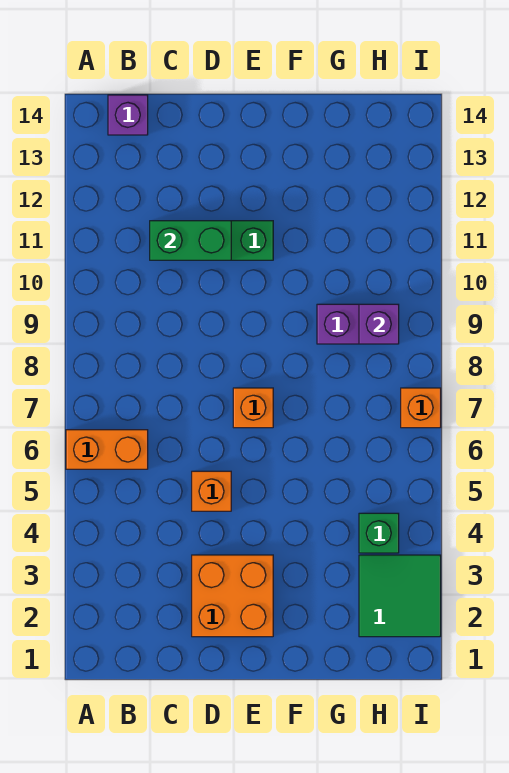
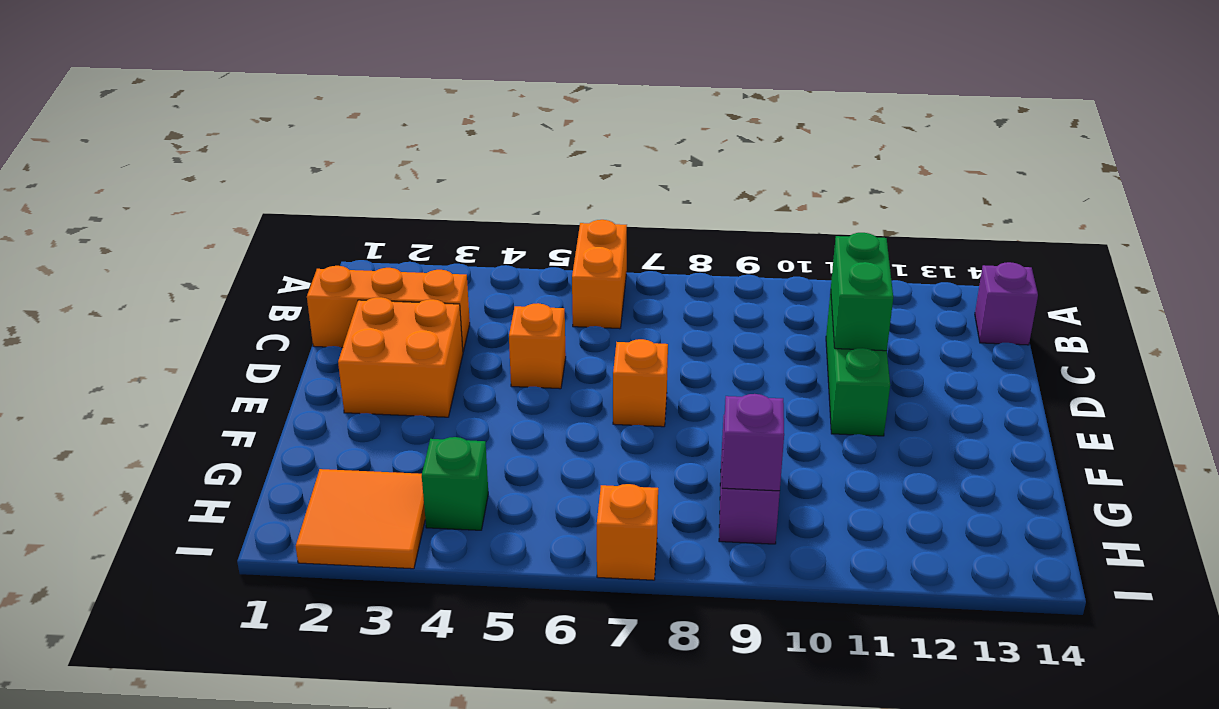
none -> orange 1x3 brick [307,266,470,351]
green 2x2 tile [359,555,441,637] -> orange 2x2 tile [296,469,425,569]

